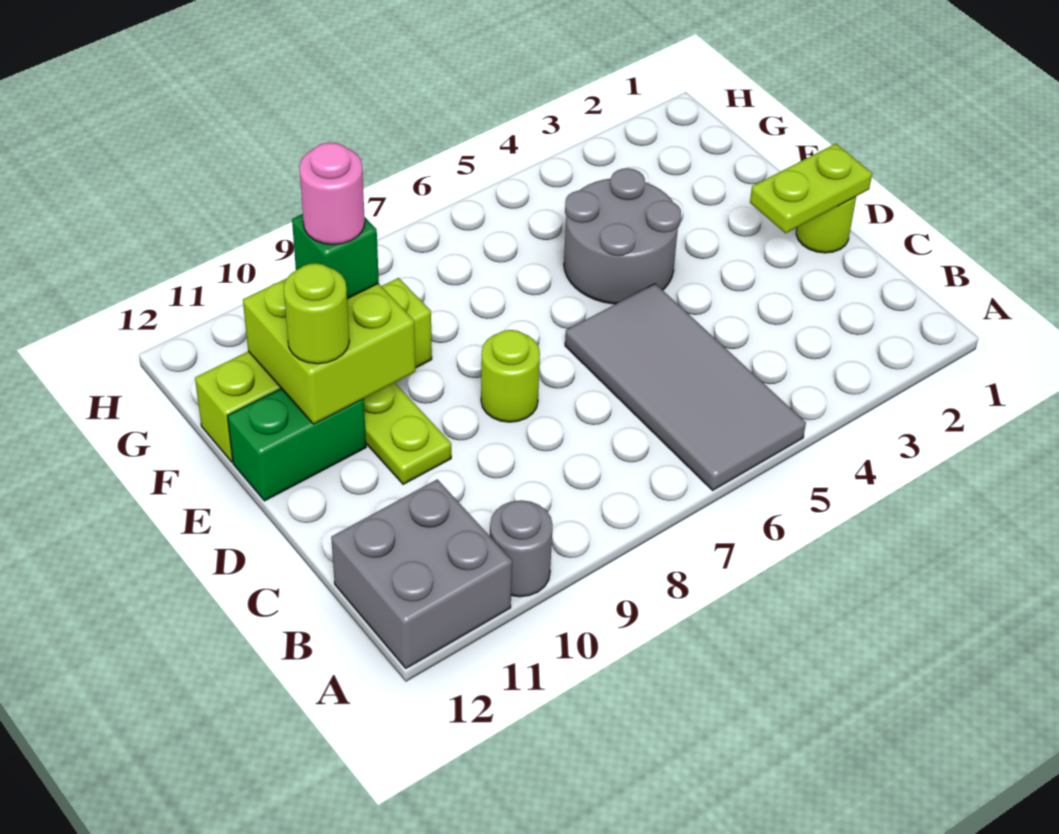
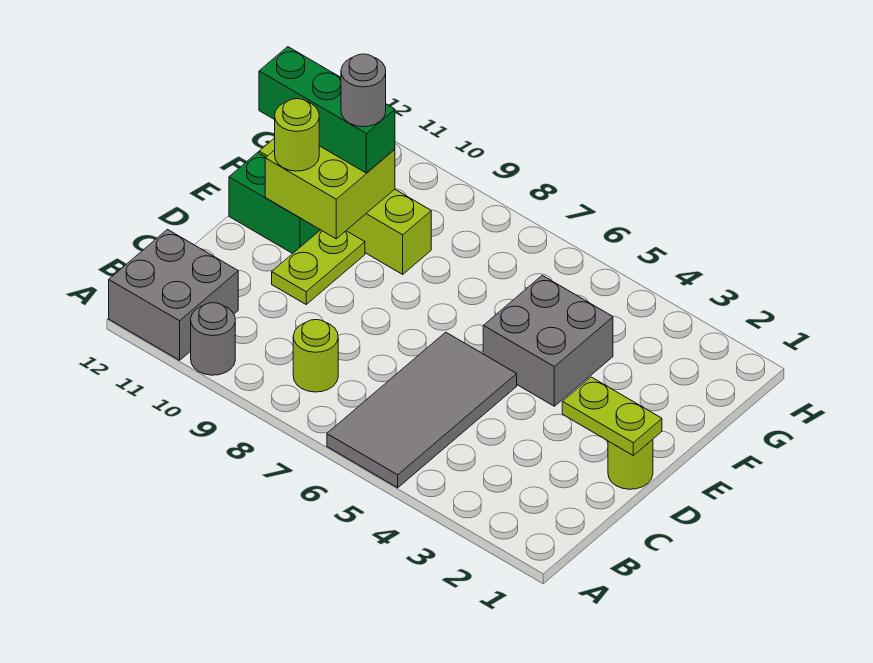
lime 1x1 round brick [481,330,540,422] -> lime 1x1 round brick moved to [293,320,338,392]
grey 2x2 round brick [564,168,681,304] -> grey 2x2 brick [483,275,613,406]
green 1x1 brick [292,214,379,299] -> green 1x3 brick [259,47,395,173]
pink 1x1 round brick [299,143,365,245] -> grey 1x1 round brick [341,54,386,127]

